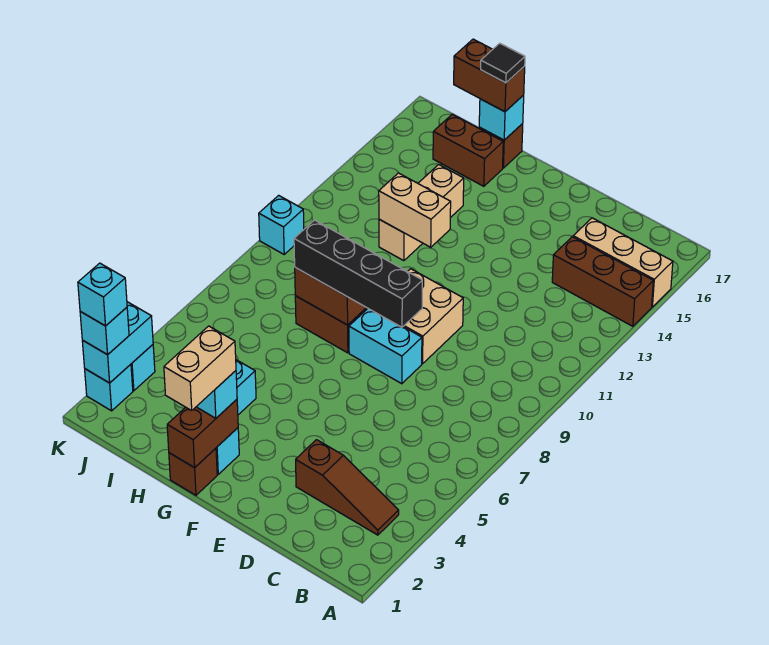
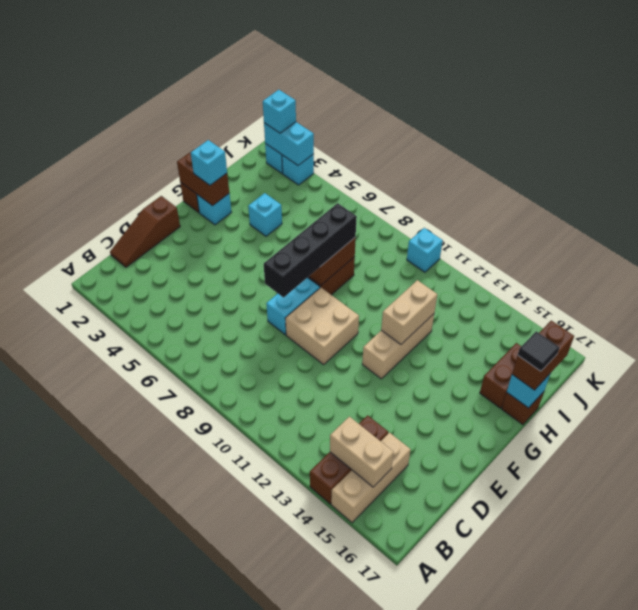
brown 1x3 slope [296,440,399,535] -> brown 1x3 slope moved to [110,196,180,267]
tan 1x2 brick [164,326,236,410] -> tan 1x2 brick moved to [330,417,394,487]
tan 1x3 brick [379,165,464,261] -> tan 1x3 brick turned to [362,314,434,379]
cyan 1x1 brick [78,263,127,326] -> none

